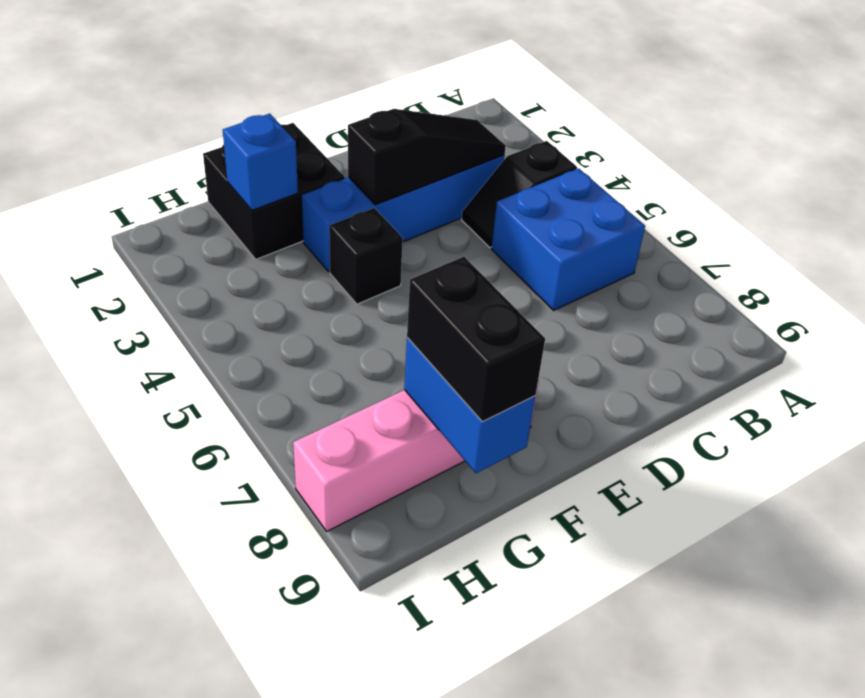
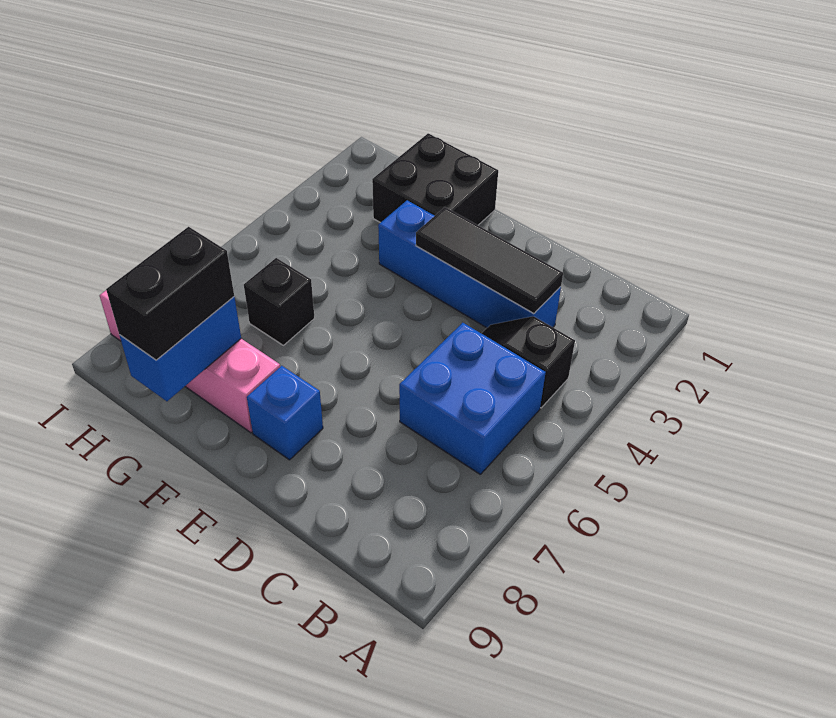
black 1x3 slope [348,109,506,205] -> black 1x3 tile [416,207,563,314]
black 1x1 brick [329,208,403,304] -> black 1x1 brick moved to [244,258,315,345]
blue 1x1 brick [223,114,298,210] -> blue 1x1 brick moved to [247,366,323,460]

